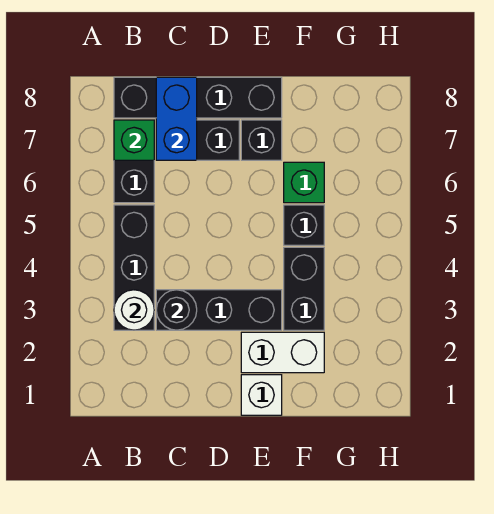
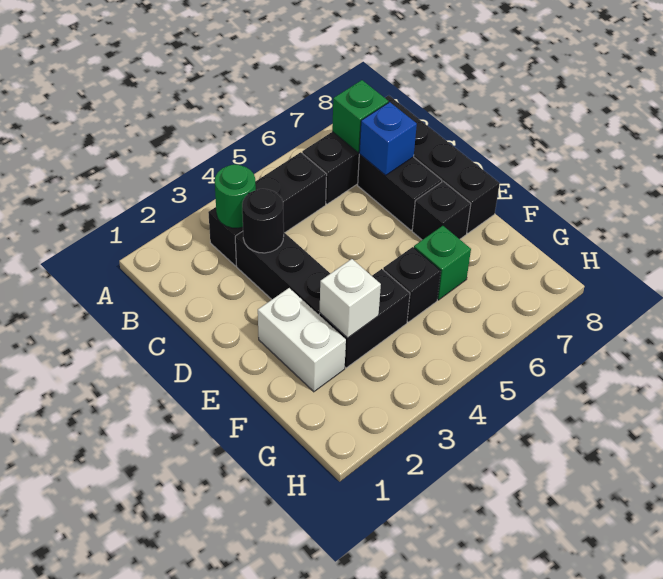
white 1x1 round brick [114,290,154,330] -> green 1x1 round brick [215,164,256,228]
blue 1x2 brick [156,77,197,160] -> blue 1x1 brick [359,102,417,175]
white 1x1 brick [241,375,282,415] -> white 1x1 brick moved to [320,259,381,338]

